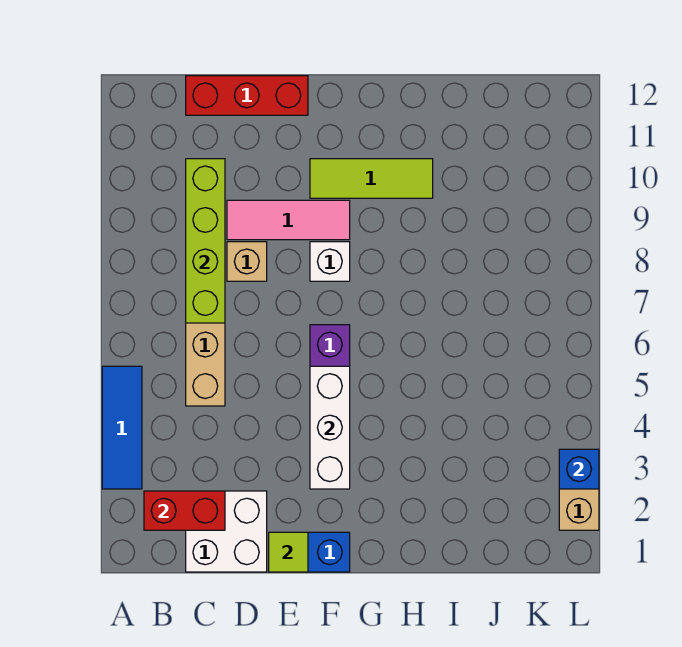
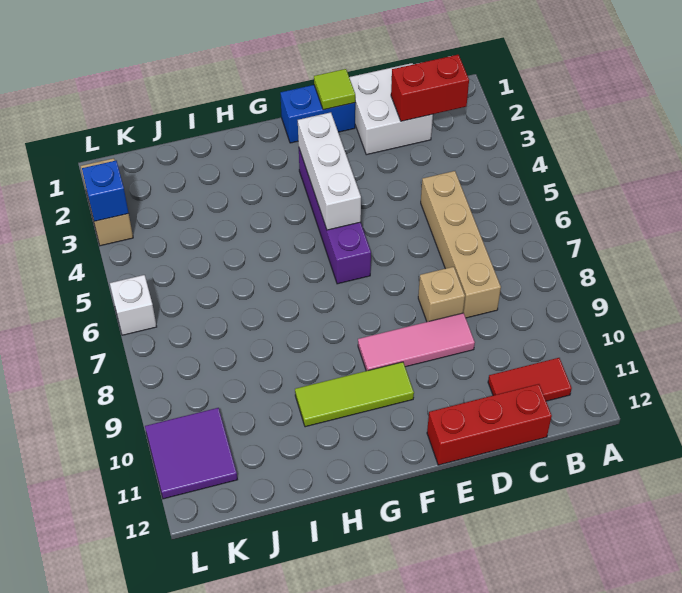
blue 1x3 tile [102,366,142,489] -> none
none -> red 1x2 tile [488,358,572,401]
lime 1x4 brick [186,159,225,323] -> none
white 1x1 brick [310,242,350,281] -> white 1x1 brick moved to [110,275,157,335]
none -> purple 2x2 tile [145,408,238,499]

